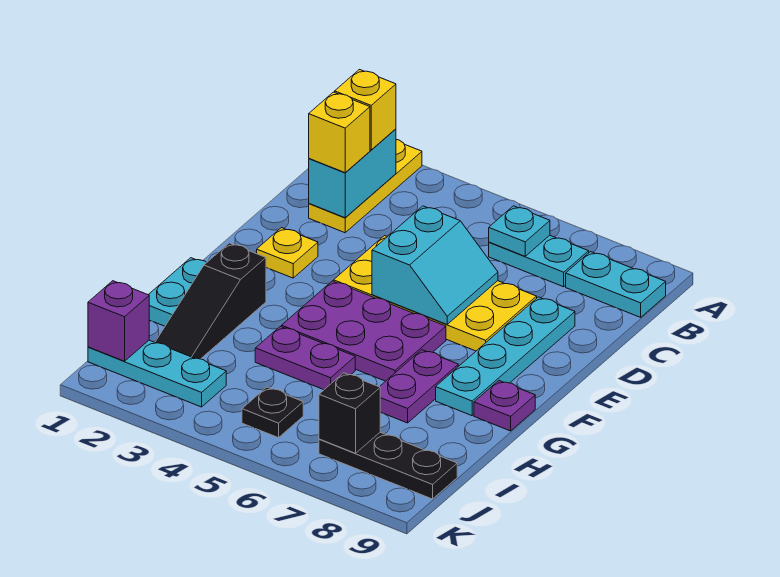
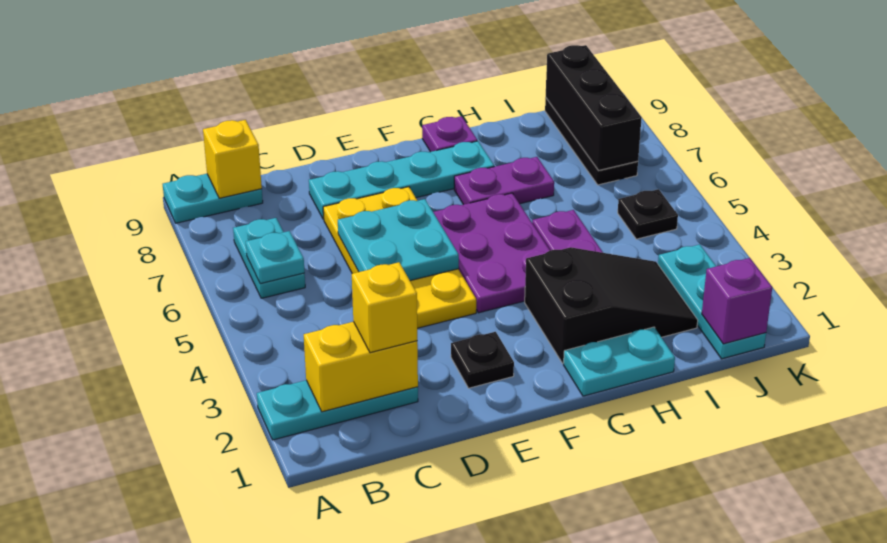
yellow 1x3 plate [309,140,422,233] -> cyan 1x3 plate [257,380,418,440]
cyan 1x2 brick [309,129,396,218] -> yellow 1x2 brick [304,322,418,412]
yellow 1x1 brick [335,70,396,150] -> yellow 1x1 brick moved to [203,120,262,198]
cyan 1x2 plate [566,252,666,317] -> cyan 1x2 plate turned to [163,174,263,223]
cyan 2x2 slope [372,206,498,325] -> cyan 2x2 plate [338,199,459,281]
yellow 1x1 plate [257,228,318,278] -> black 1x1 plate [451,332,514,388]
black 1x3 slope [155,243,266,359] -> black 2x3 slope [525,247,698,363]
black 1x1 brick [319,373,380,453] -> black 1x3 brick [546,45,642,170]

